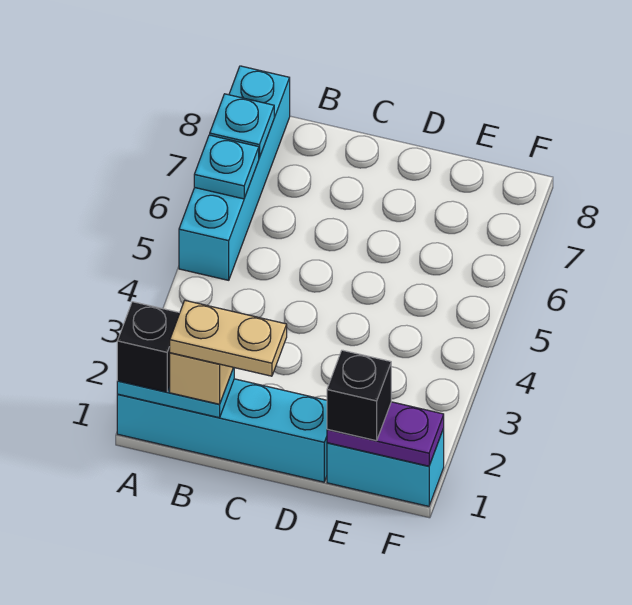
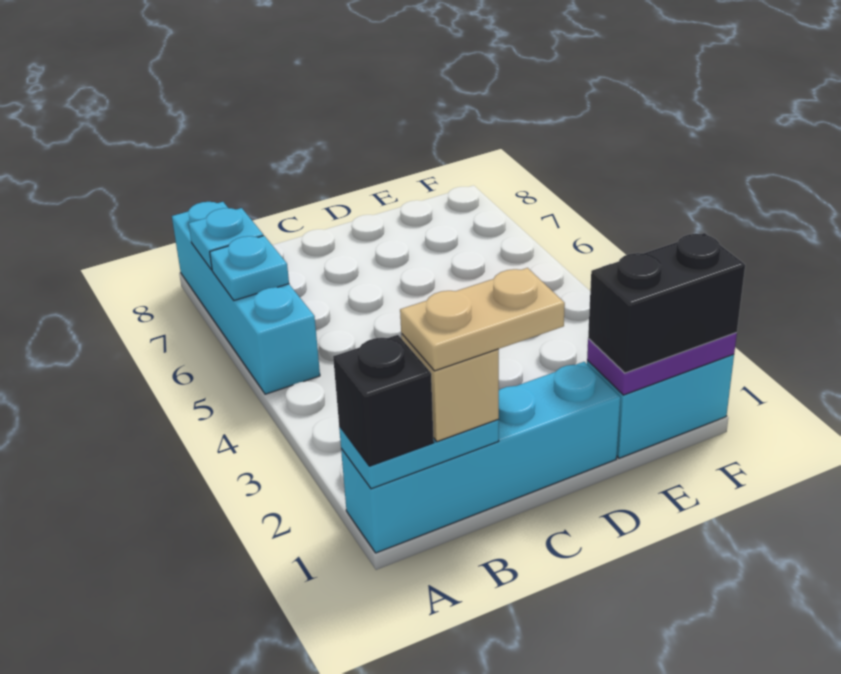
black 1x1 brick [327,350,391,441] -> black 1x2 brick [588,233,745,373]

